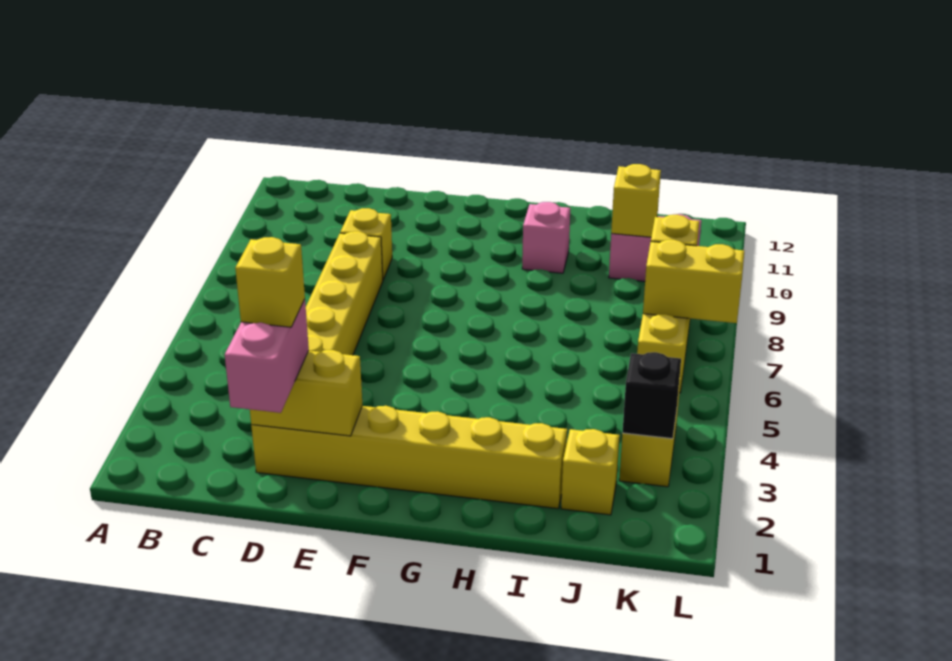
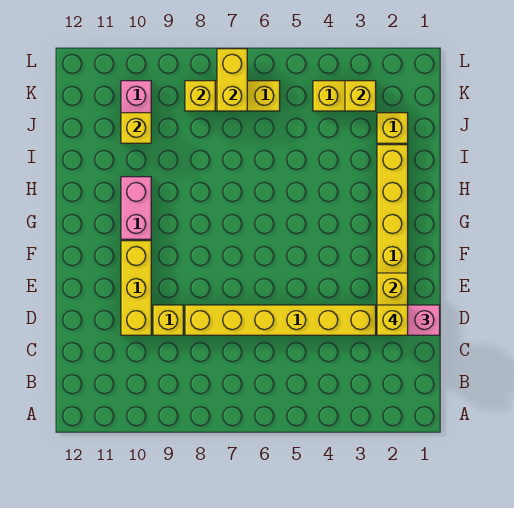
none -> yellow 1x3 brick [121,241,151,335]
pink 1x1 brick [522,202,570,273] -> pink 1x2 brick [121,177,151,239]
black 1x1 brick [623,352,681,439] -> yellow 1x1 brick [345,81,376,111]

